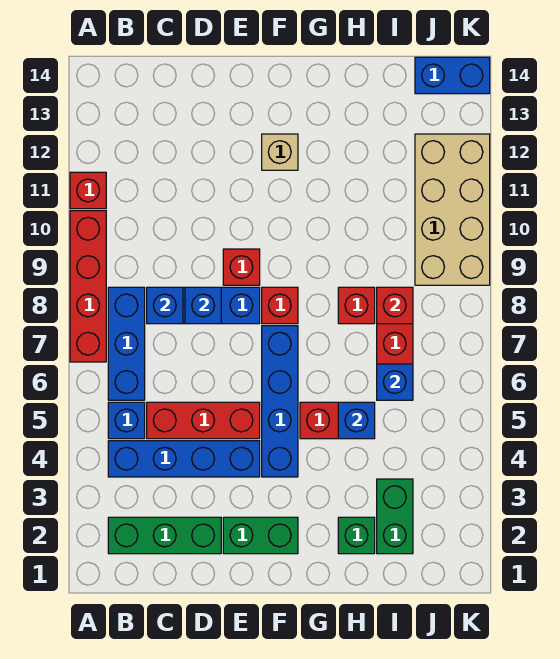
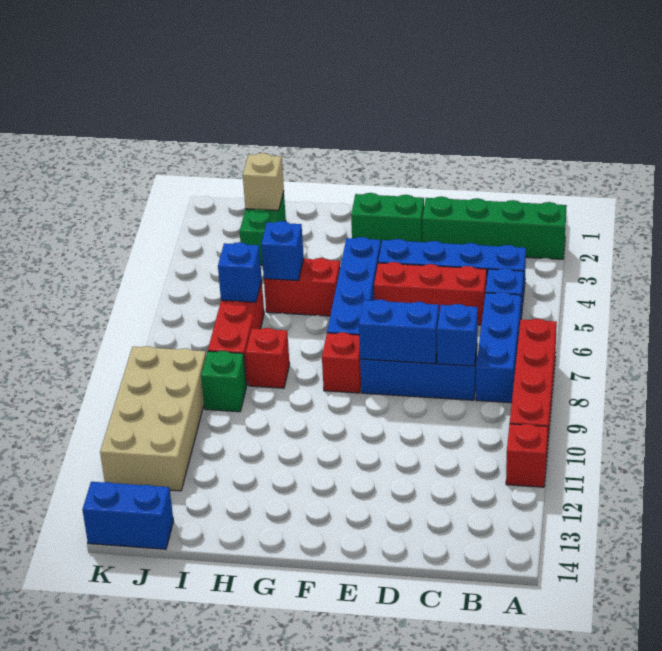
green 1x3 brick [108,517,221,554] -> green 1x4 brick [422,196,567,259]
blue 1x1 brick [185,287,221,324] -> blue 1x2 brick [359,299,439,364]
red 1x1 brick [223,249,260,285] -> none
tan 1x1 brick [262,134,298,170] -> tan 1x1 brick moved to [243,153,284,211]
green 1x1 brick [338,517,375,554] -> green 1x1 brick moved to [201,351,246,412]
red 1x1 brick [377,287,413,324] -> none

